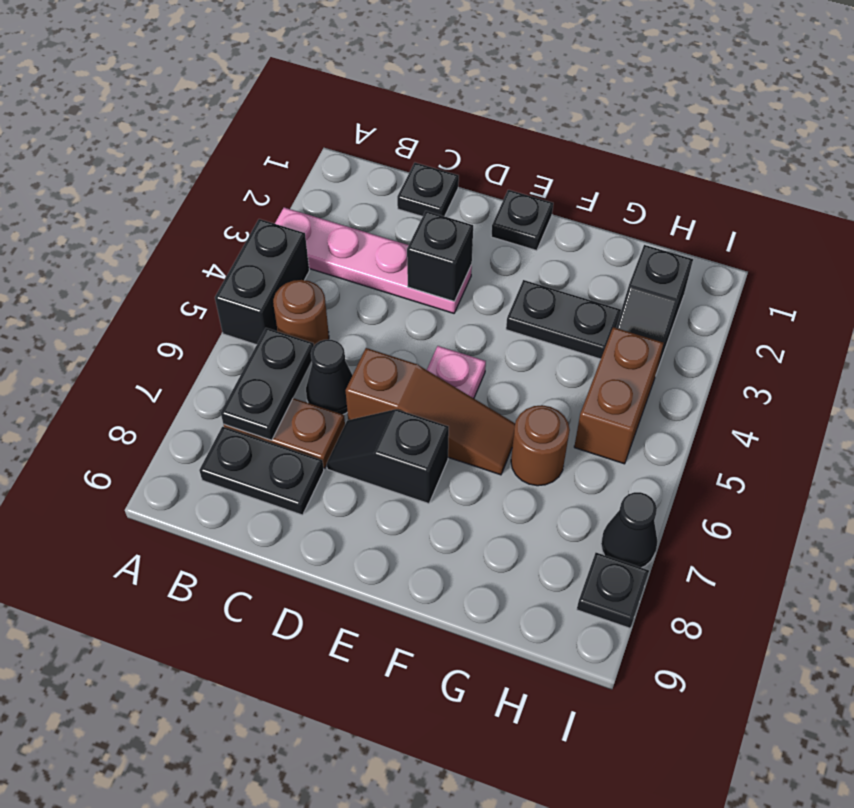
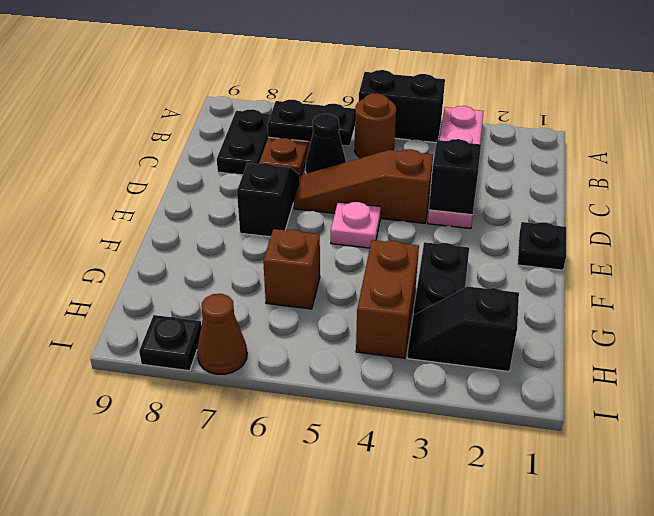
black 1x1 plate [397,163,459,217] -> none
brown 1x3 slope [345,348,515,475] -> brown 1x3 slope turned to [294,149,433,223]
brown 1x1 round brick [511,405,570,486] -> brown 1x1 brick [263,229,320,309]
brown 1x2 brick [574,327,664,464] -> brown 1x2 brick turned to [356,240,419,358]
black 1x1 cone [601,492,658,568] -> brown 1x1 cone [197,294,247,374]

